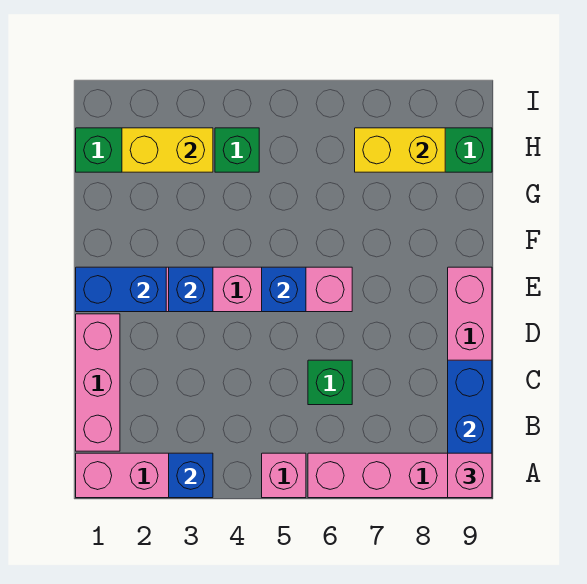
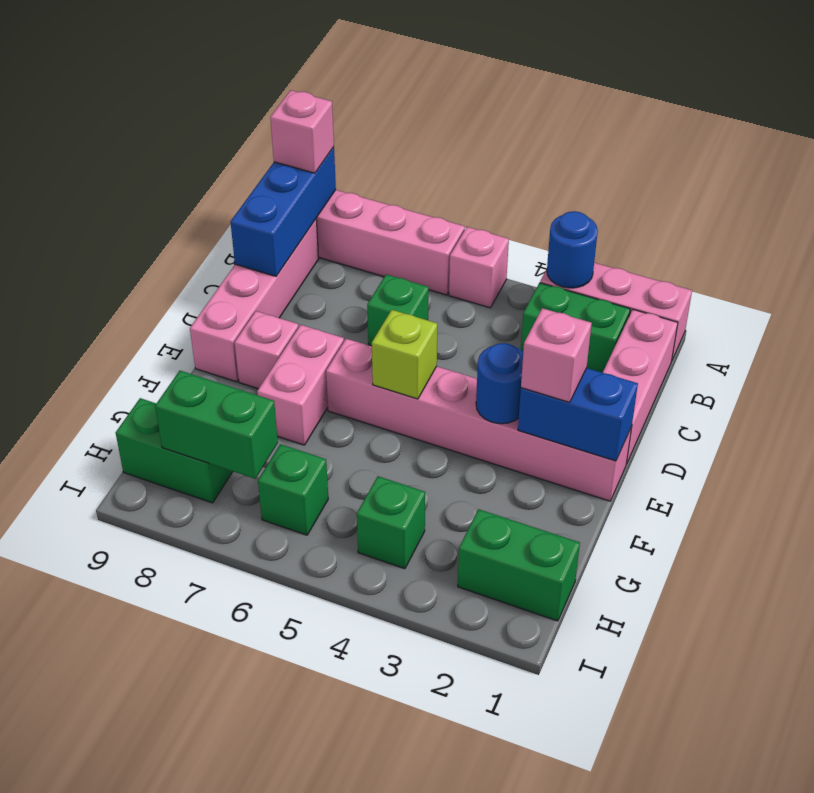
blue 1x1 brick [169,453,213,498] -> blue 1x1 round brick [547,211,598,288]
none -> green 1x2 brick [521,283,630,373]
none -> pink 1x1 brick [521,308,592,402]
blue 1x1 brick [169,267,213,312] -> blue 1x1 round brick [476,343,523,424]
blue 1x1 brick [262,267,306,312] -> lime 1x1 brick [372,310,437,399]
none -> pink 1x2 brick [257,325,344,445]
none -> pink 1x1 brick [234,311,299,389]
yellow 1x2 brick [122,128,213,172] -> none
none -> green 1x1 brick [258,444,328,535]
yellow 1x2 brick [355,128,445,172] -> green 1x2 brick [155,371,278,479]

